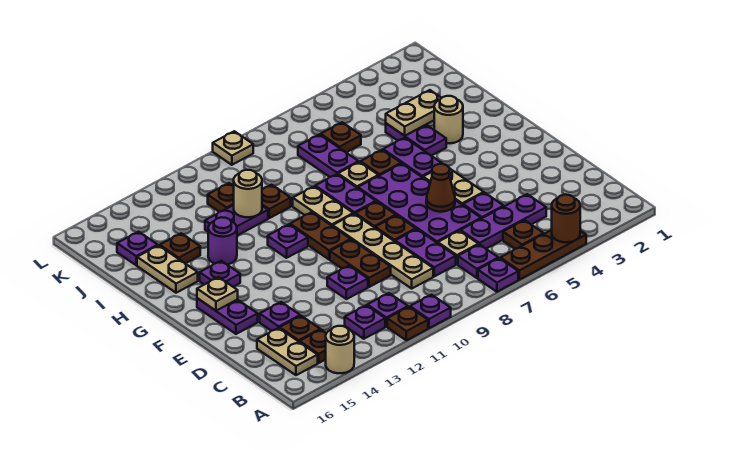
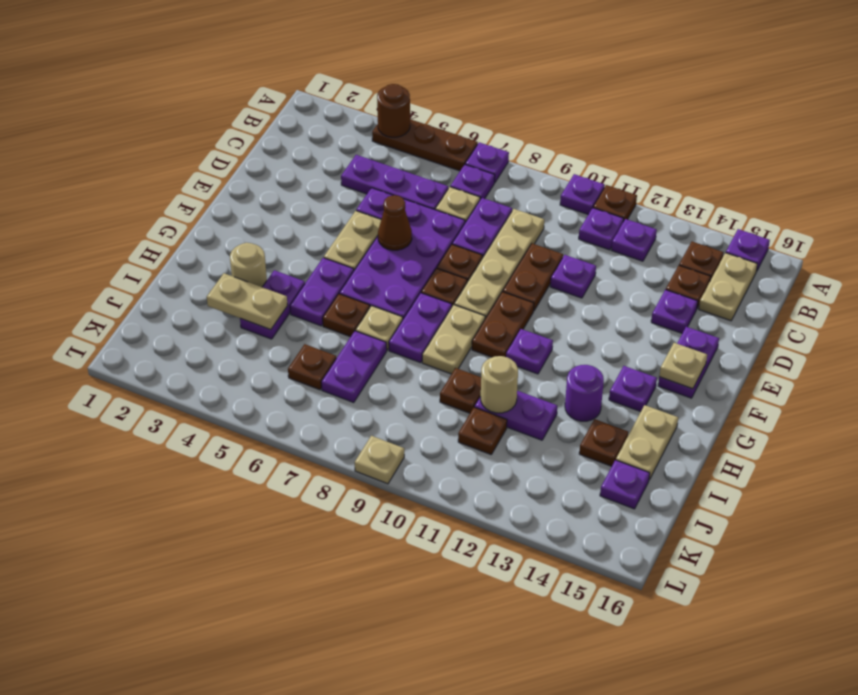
tan 1x1 round brick [326,326,354,373] -> none
none -> purple 1x1 plate [726,229,770,272]
brown 1x1 plate [503,220,544,249] -> none

